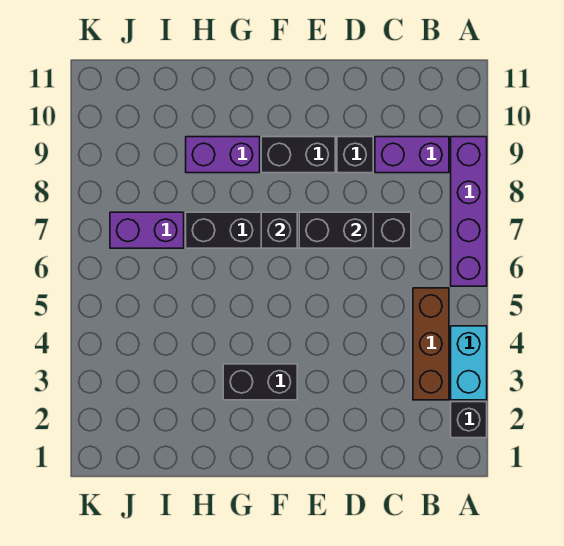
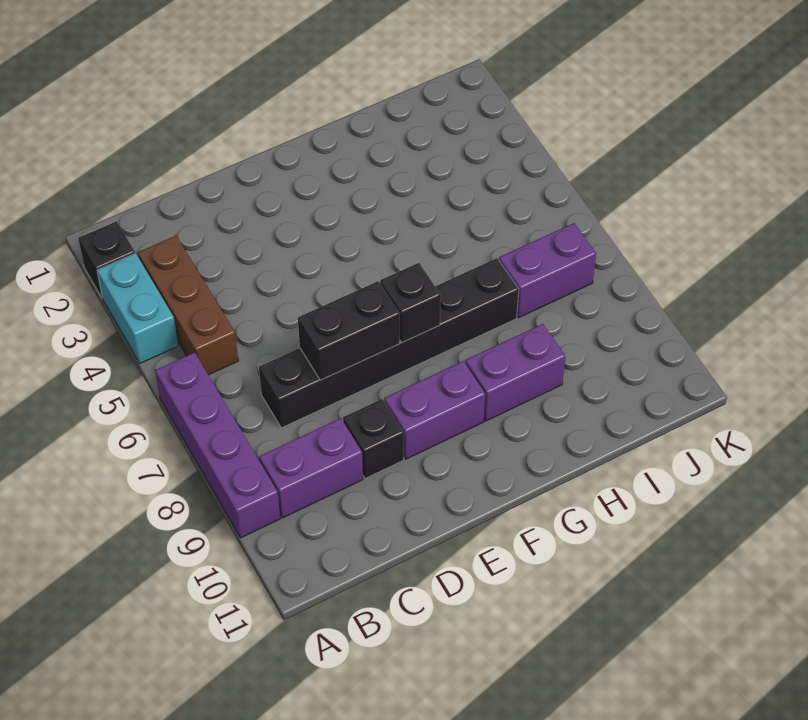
black 1x2 brick [261,137,335,173] -> purple 1x2 brick [384,361,485,459]
black 1x2 brick [223,364,297,400] -> none

